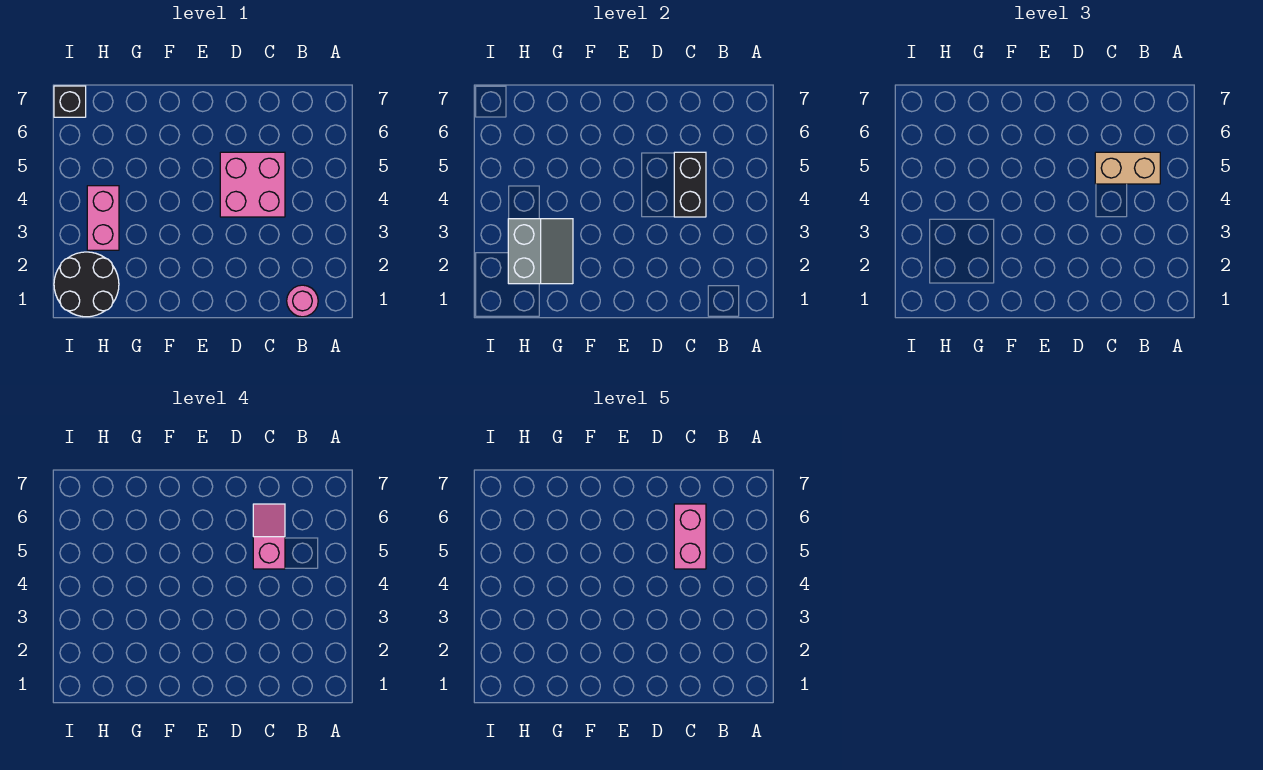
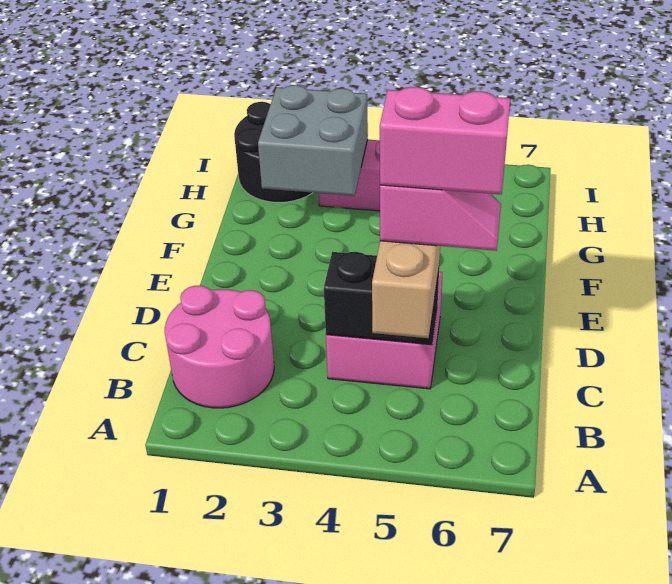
pink 1x1 round brick [287,285,318,317] -> pink 2x2 round brick [165,285,274,408]
grey 2x2 slope [508,219,573,284] -> grey 2x2 brick [258,85,368,196]
black 1x1 brick [54,86,86,117] -> none

